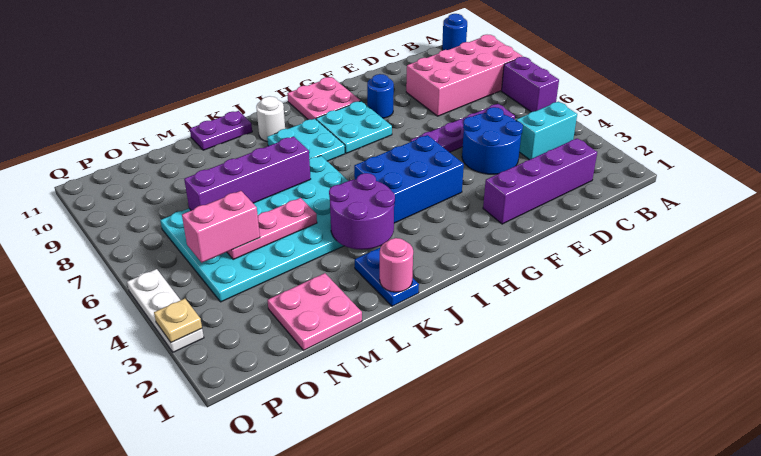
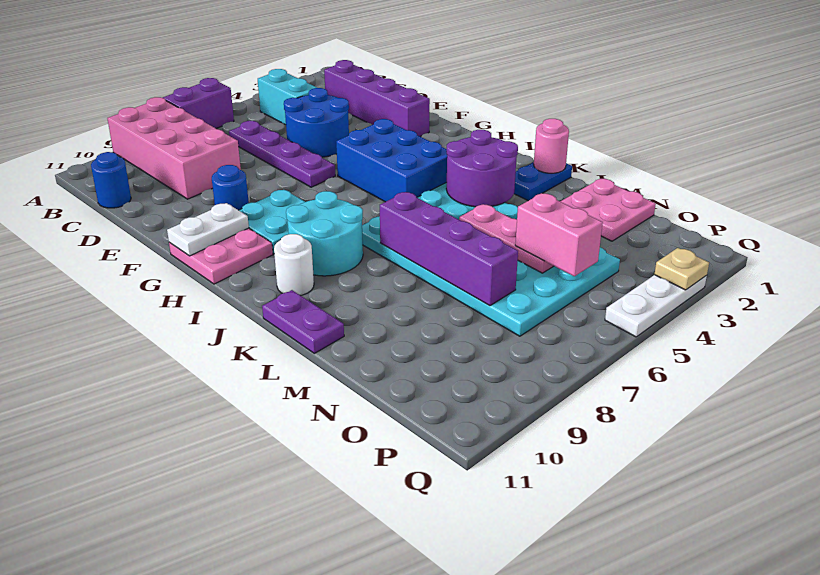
blue 1x1 round brick [442,14,467,50] -> blue 1x1 round brick moved to [91,152,131,208]
none -> white 1x2 plate [167,203,249,256]
cyan 2x2 plate [267,119,345,161] -> cyan 2x2 round brick [286,191,363,276]

